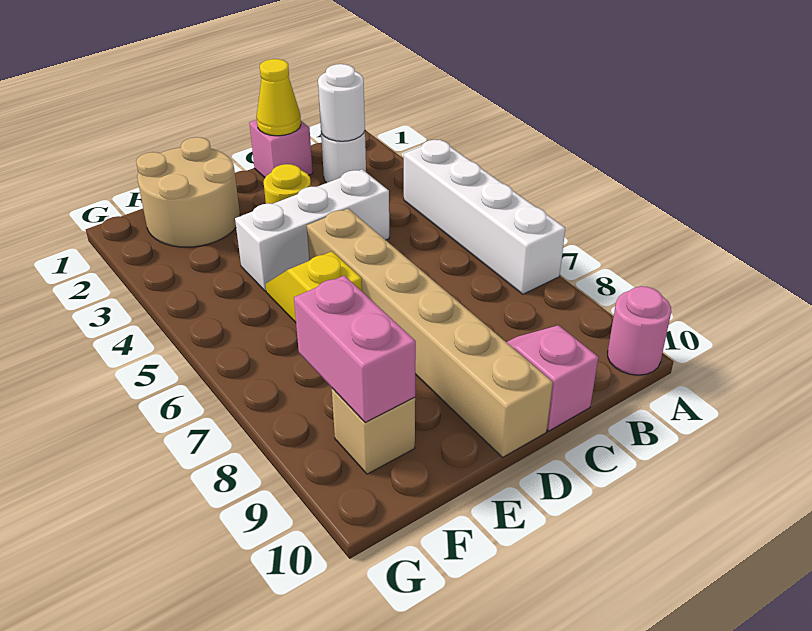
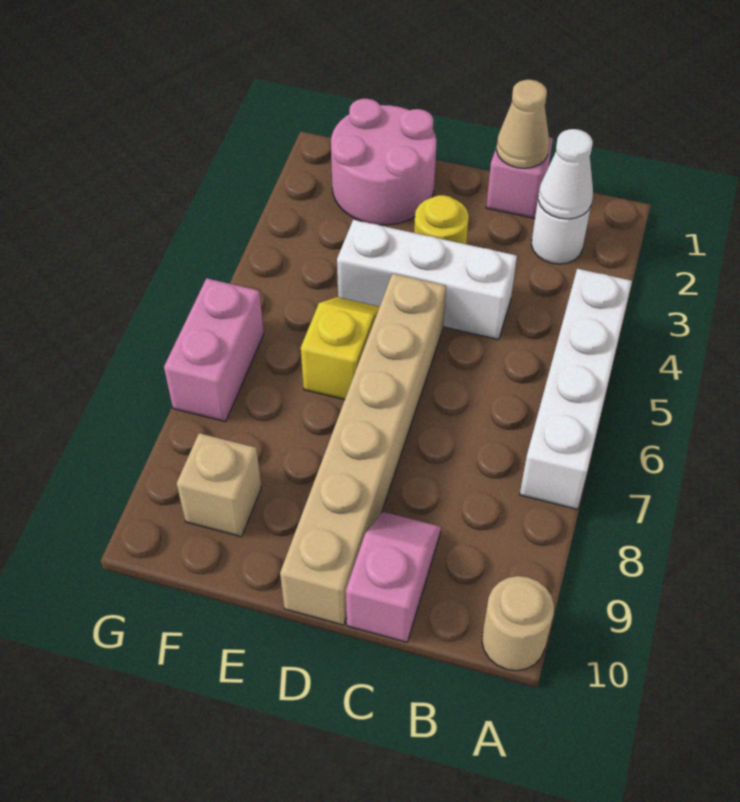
pink 1x1 round brick [608,286,671,375] -> tan 1x1 round brick [482,576,554,671]
white 1x1 round brick [318,64,365,141] -> white 1x1 cone [538,129,593,219]
yellow 1x1 cone [257,59,301,136] -> tan 1x1 cone [496,80,549,168]
tan 2x2 round brick [136,137,240,247] -> pink 2x2 round brick [331,99,437,225]
pink 1x2 brick [294,275,416,423] -> pink 1x2 brick moved to [164,278,264,422]

